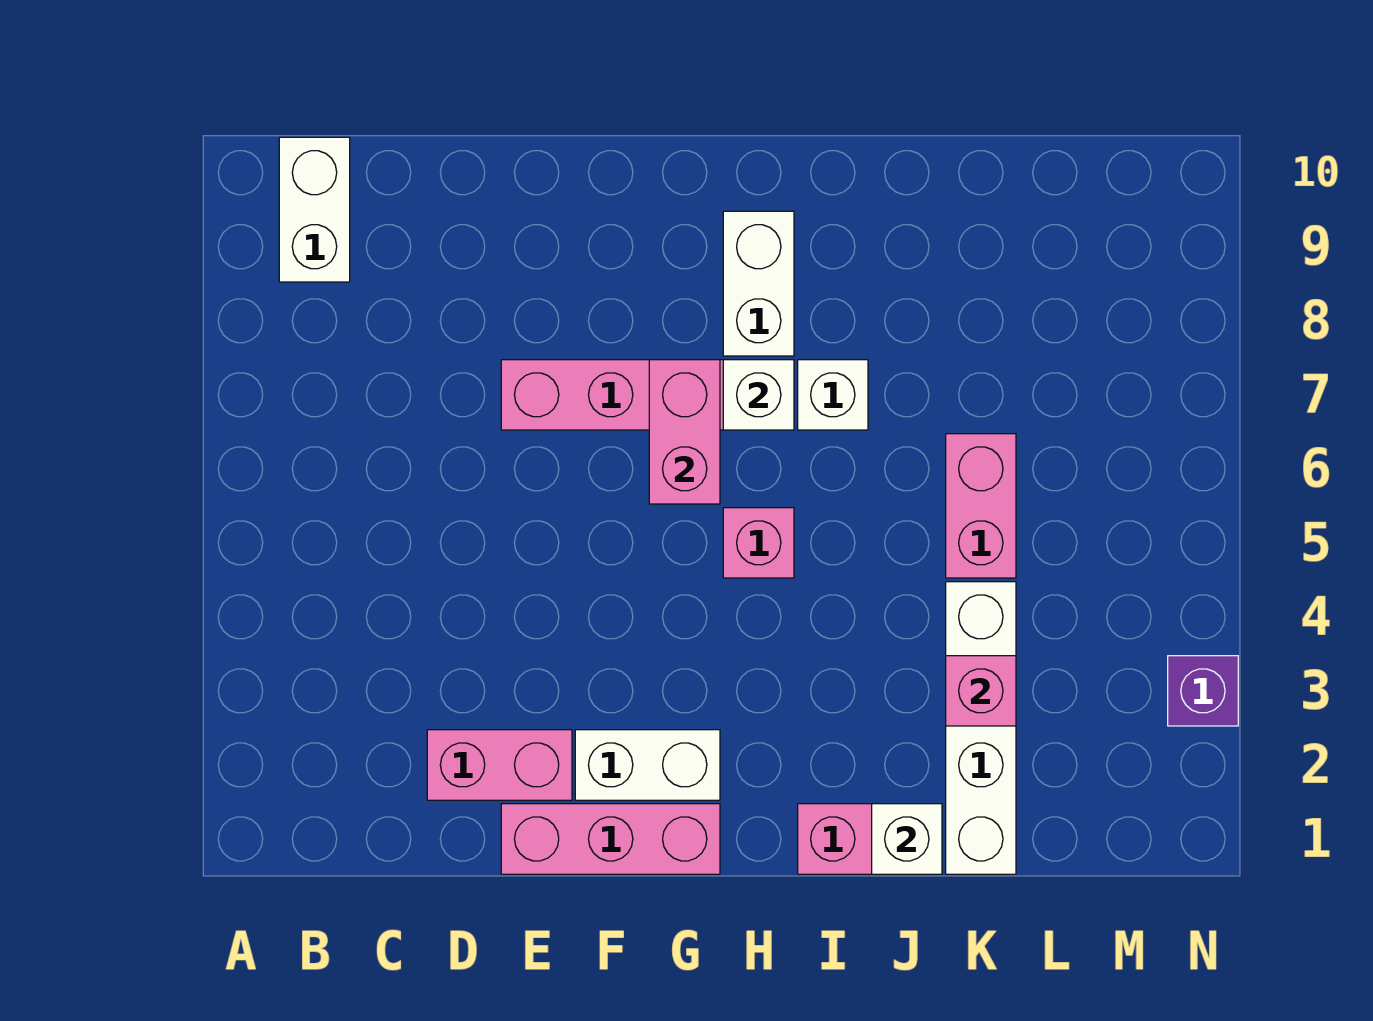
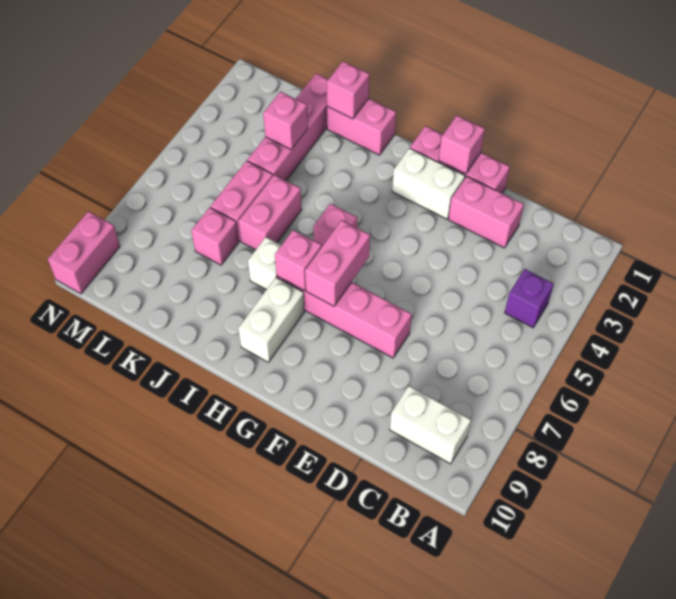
white 1x2 brick [279,137,350,282] -> white 1x2 brick turned to [390,386,471,464]
none -> pink 1x1 brick [439,116,485,174]
white 1x1 brick [723,360,794,430] -> pink 1x1 brick [275,230,322,290]
white 1x1 brick [872,804,942,874] -> pink 1x1 brick [327,61,369,119]
none -> pink 1x2 brick [238,175,302,250]
white 1x4 brick [946,582,1016,874] -> pink 1x4 brick [247,73,328,181]
none -> pink 1x1 brick [191,207,239,265]
purple 1x1 brick [1168,656,1238,726] -> purple 1x1 brick moved to [505,269,554,328]
none -> pink 1x2 brick [48,211,120,294]

